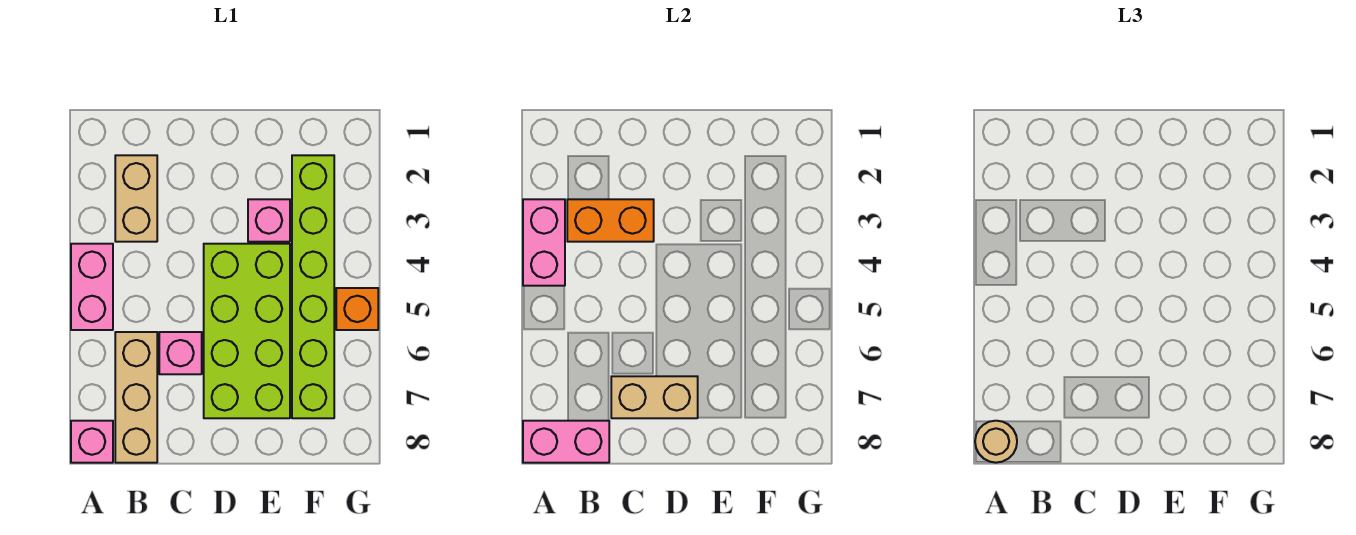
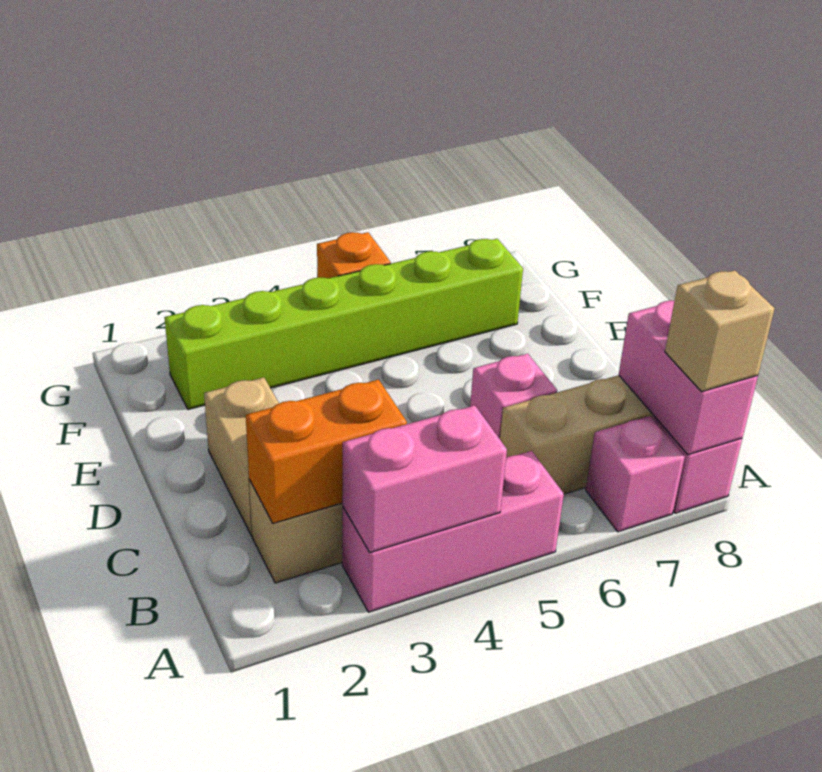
pink 1x2 brick [71,244,113,330] -> pink 1x3 brick [342,451,564,612]
tan 1x1 round brick [975,421,1017,463] -> tan 1x1 brick [665,270,775,392]
orange 1x2 brick [567,199,654,242] -> orange 1x2 brick turned to [246,380,407,523]
tan 1x2 brick [611,376,698,418] -> tan 1x2 brick moved to [204,378,279,535]
lime 2x4 brick [204,244,290,418] -> none
pink 1x1 brick [248,199,290,242] -> pink 1x1 brick moved to [586,416,685,532]

